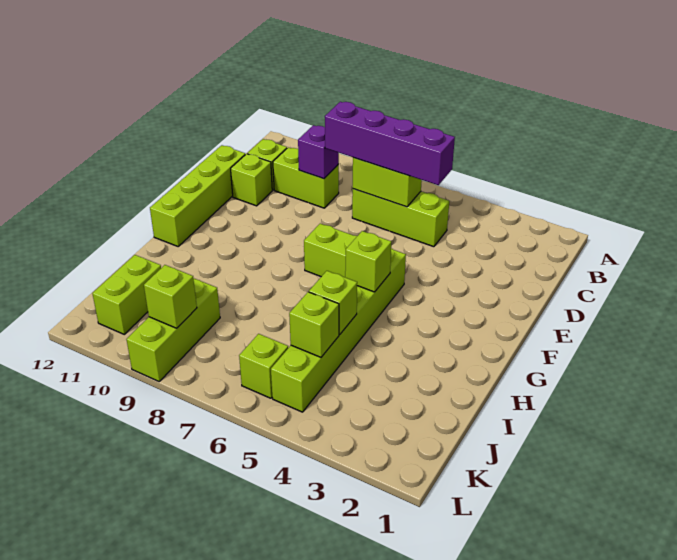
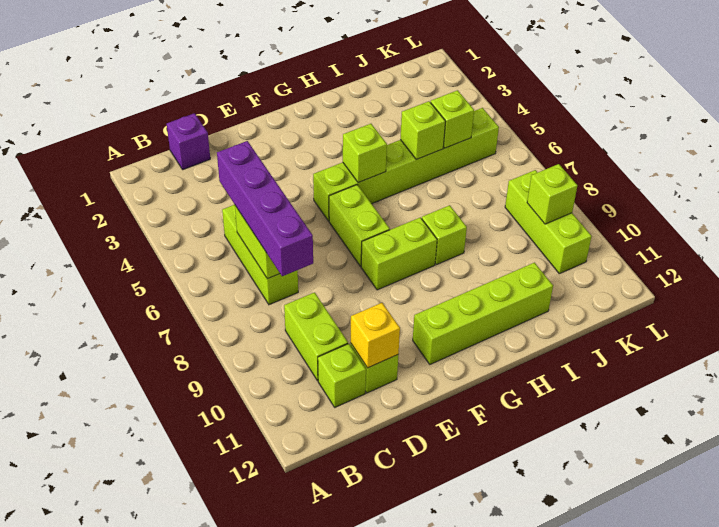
purple 1x1 brick [298,125,339,179] -> purple 1x1 brick moved to [167,113,210,170]
none -> yellow 1x1 brick [351,303,400,368]
lime 1x4 brick [150,145,245,246] -> lime 1x4 brick moved to [413,263,553,364]
lime 1x3 brick [126,278,220,381] -> lime 1x3 brick turned to [505,170,592,274]
lime 1x2 brick [92,255,161,334] -> lime 1x2 brick moved to [361,217,437,290]
lime 1x1 brick [239,334,288,398] -> lime 1x1 brick moved to [422,205,467,265]

